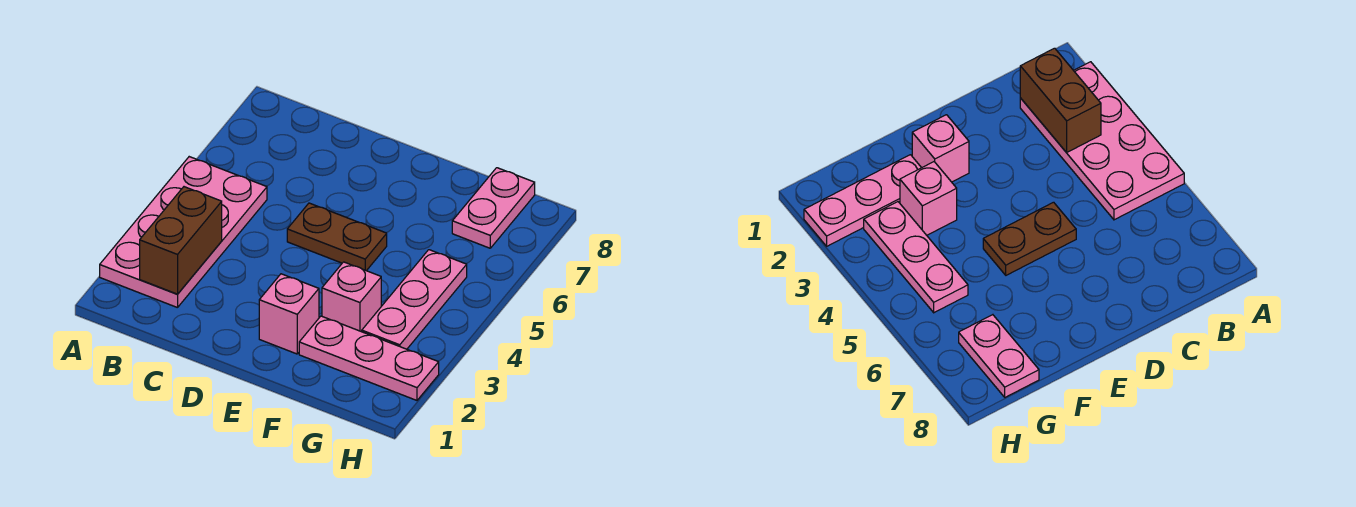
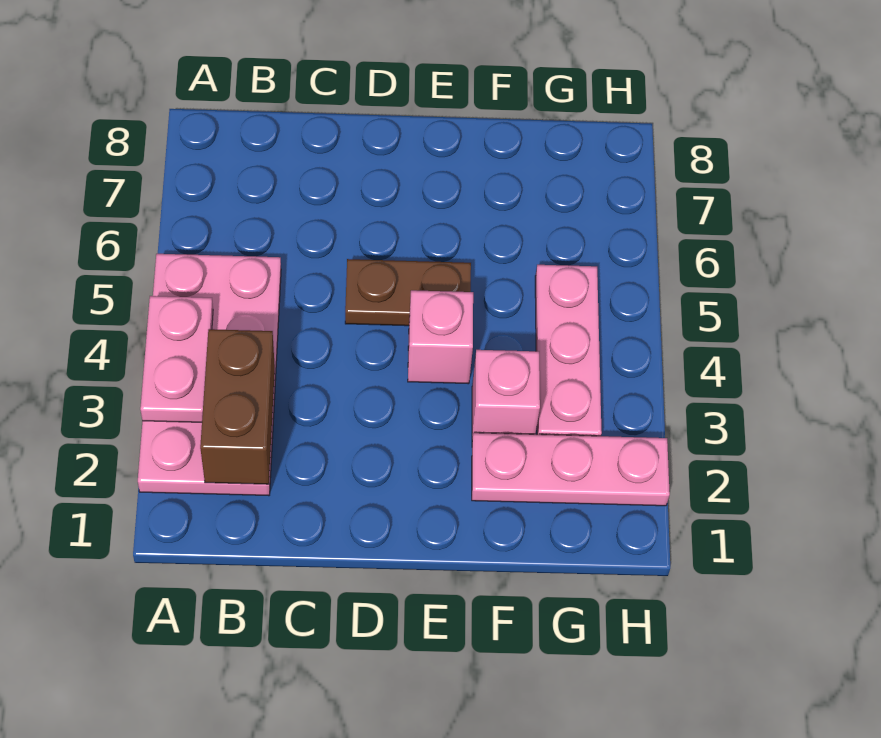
pink 1x1 brick [259,274,319,354] -> pink 1x1 brick moved to [408,290,473,384]
pink 1x2 plate [452,168,535,248] -> pink 1x2 plate moved to [140,296,213,422]

